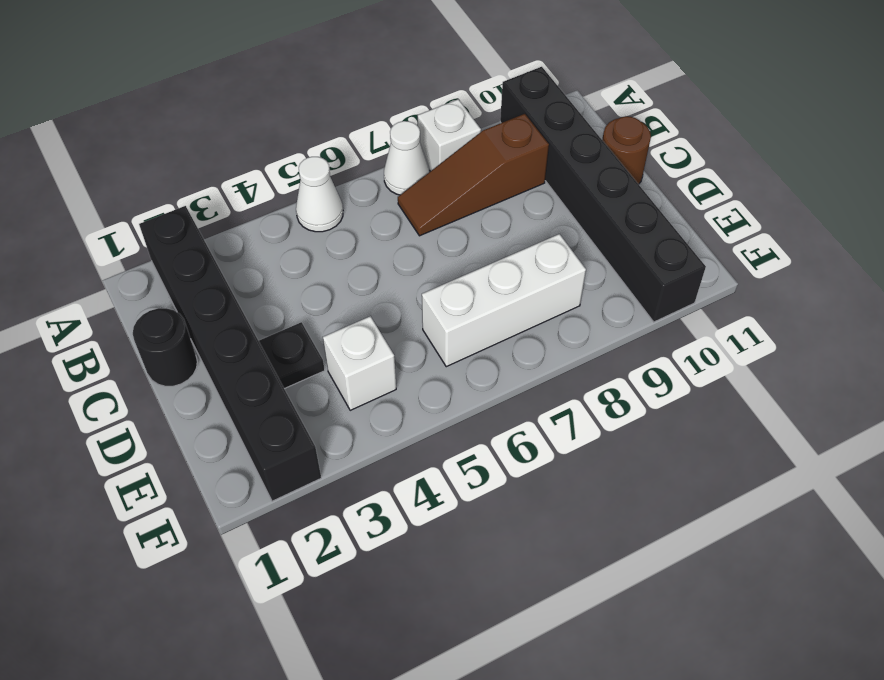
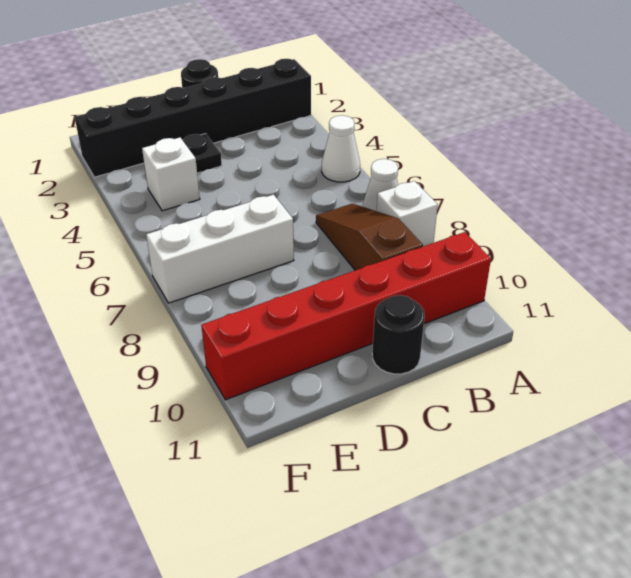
black 1x6 brick [500,67,706,322] -> red 1x6 brick [201,232,491,400]
brown 1x1 round brick [602,116,651,184] -> black 1x1 round brick [372,295,425,374]
white 1x3 brick [422,234,586,367] -> white 1x3 brick turned to [146,195,294,303]

